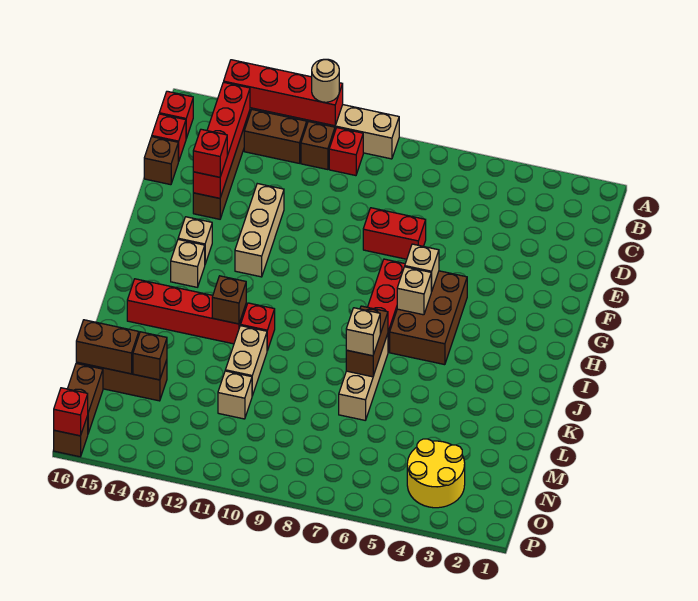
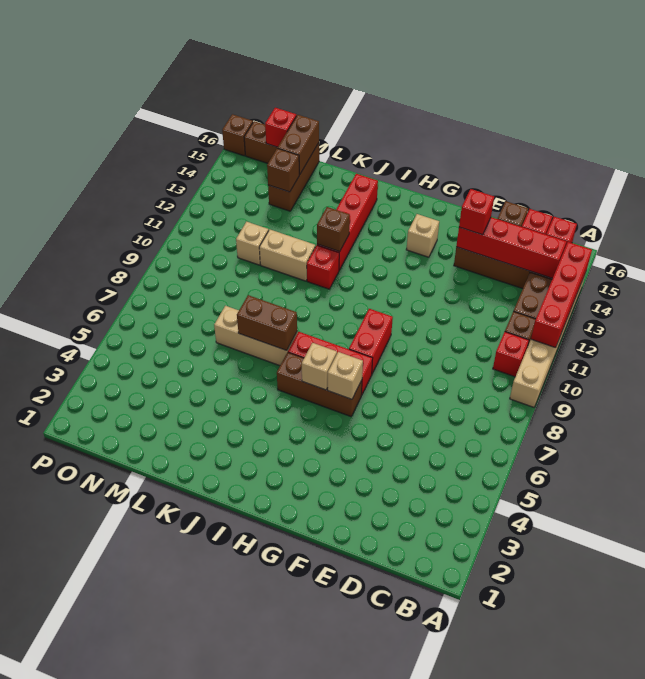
tan 1x1 round brick [312,59,339,102] -> none
red 1x2 brick [363,208,426,259] -> red 1x2 brick moved to [349,309,393,374]
tan 1x3 brick [235,184,284,277] -> none
brown 2x3 brick [390,271,467,365] -> brown 1x3 brick [277,352,362,416]
tan 1x1 brick [171,240,205,287] -> none
tan 1x1 brick [346,308,380,356] -> none
yellow 2x2 round brick [407,439,465,508] -> none
red 1x1 brick [54,388,88,436] -> red 1x1 brick moved to [265,108,296,147]

